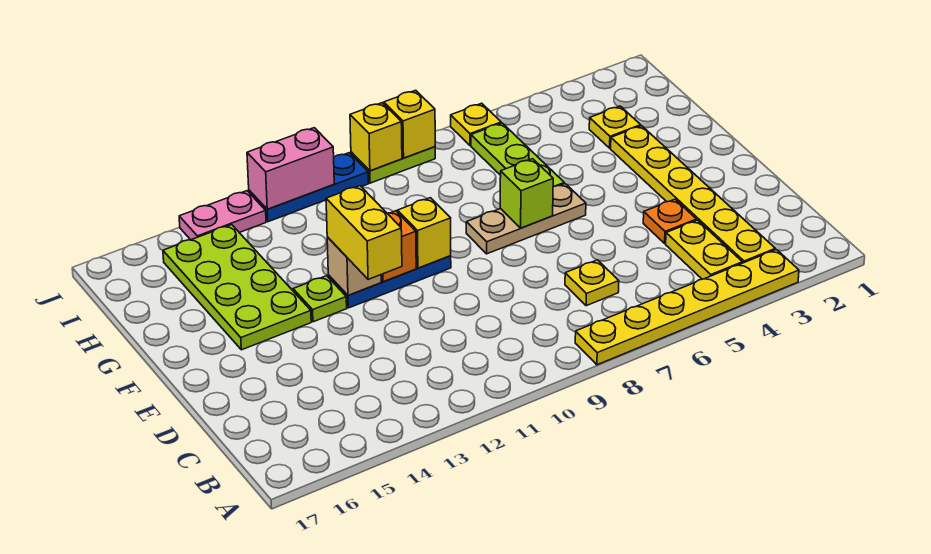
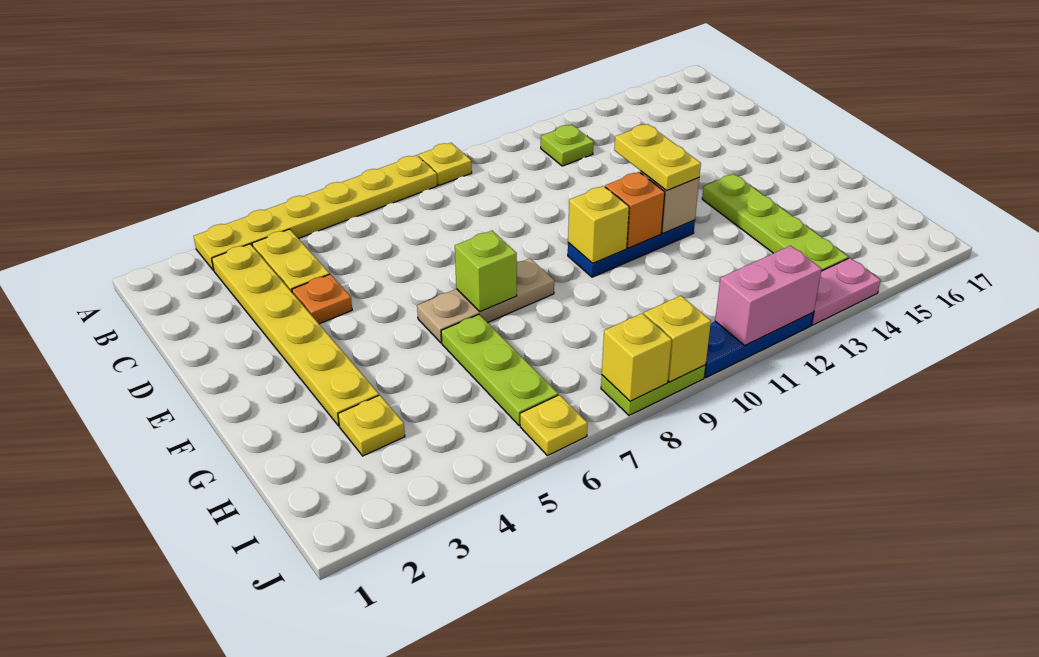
yellow 1x1 plate [565,260,619,306] -> yellow 1x1 plate moved to [419,143,472,185]
yellow 1x2 brick [326,186,402,279] -> yellow 1x2 plate [614,124,701,190]
lime 1x1 plate [293,276,347,322] -> lime 1x1 plate moved to [541,124,594,166]
lime 2x4 plate [163,225,311,350] -> lime 1x4 plate [702,174,849,271]

